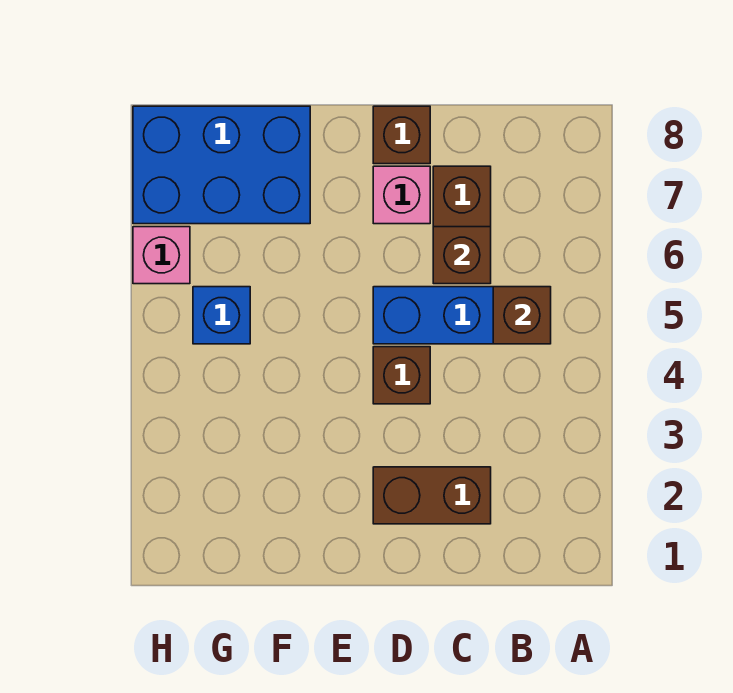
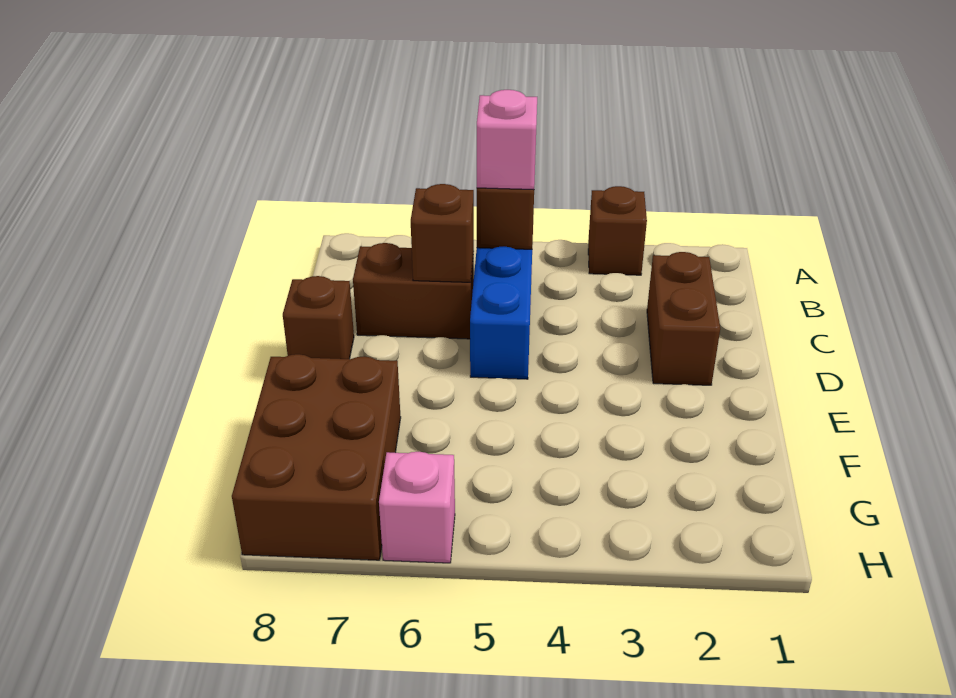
brown 1x1 brick [373,347,430,404] -> brown 1x1 brick moved to [588,186,647,275]
pink 1x1 brick [373,166,430,224] -> pink 1x1 brick moved to [477,90,537,190]
blue 2x3 brick [133,106,310,224] -> brown 2x3 brick [232,354,401,560]
blue 1x1 brick [193,287,250,344] -> none

